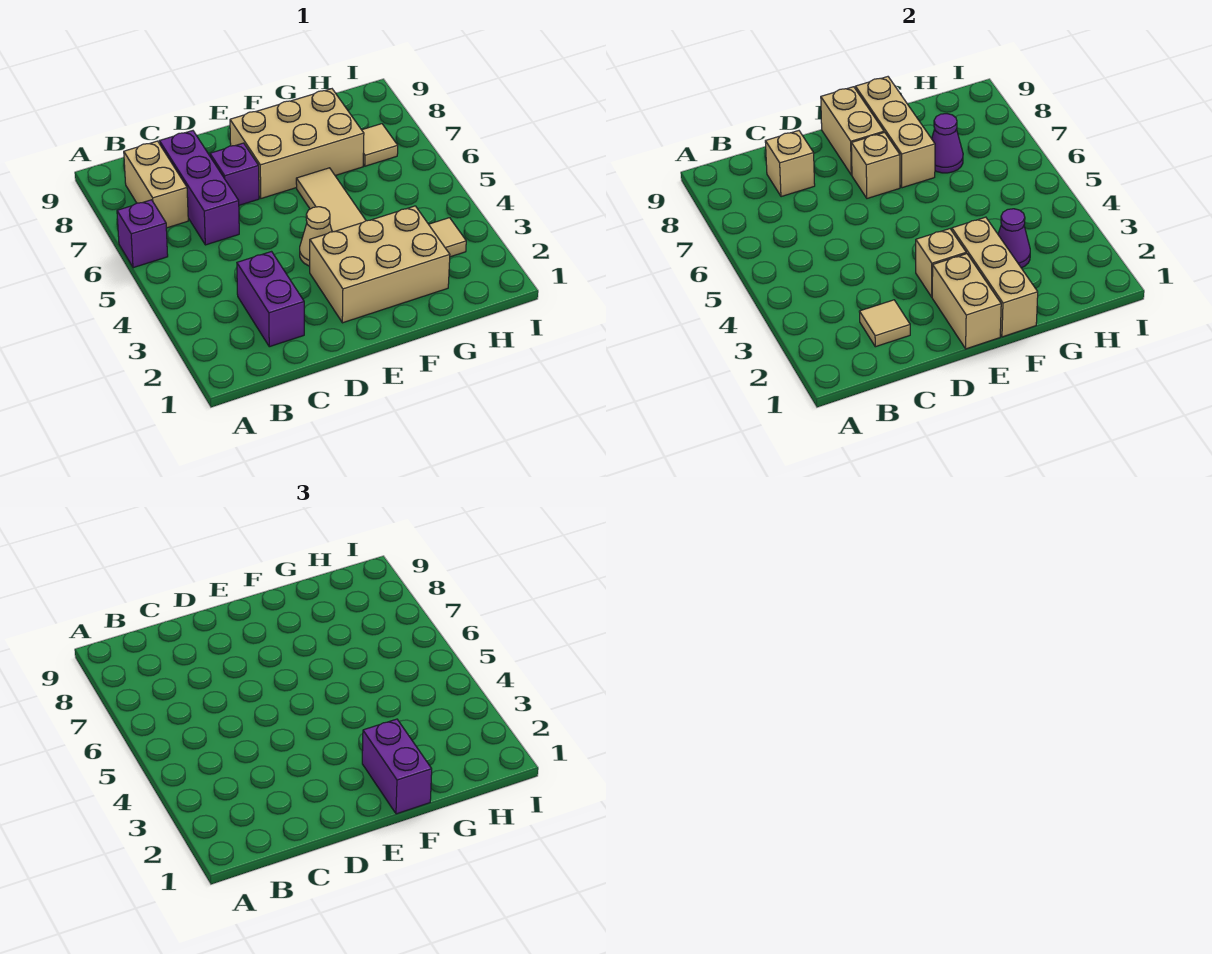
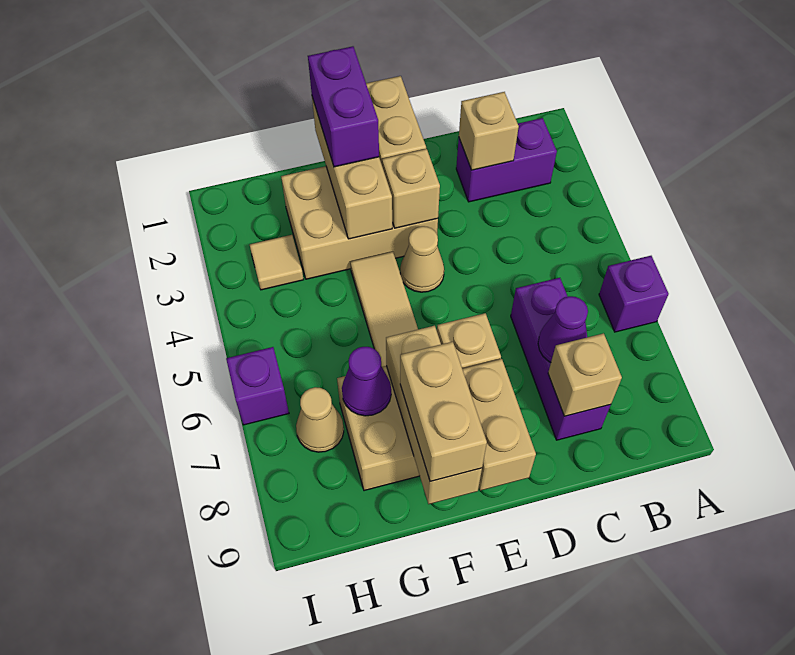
tan 1x2 brick [124,141,188,228] -> tan 1x2 brick moved to [400,342,487,482]
purple 1x2 brick [237,252,304,347] -> purple 1x2 brick turned to [456,118,557,202]
tan 1x1 tile [859,300,910,347] -> tan 1x1 brick [459,92,519,170]
purple 1x1 brick [210,143,259,205] -> purple 1x1 brick moved to [226,347,289,425]
purple 1x1 cone [998,209,1030,268] -> purple 1x1 cone moved to [538,296,588,362]
tan 1x1 tile [362,124,398,166] -> tan 1x1 cone [296,387,344,452]

